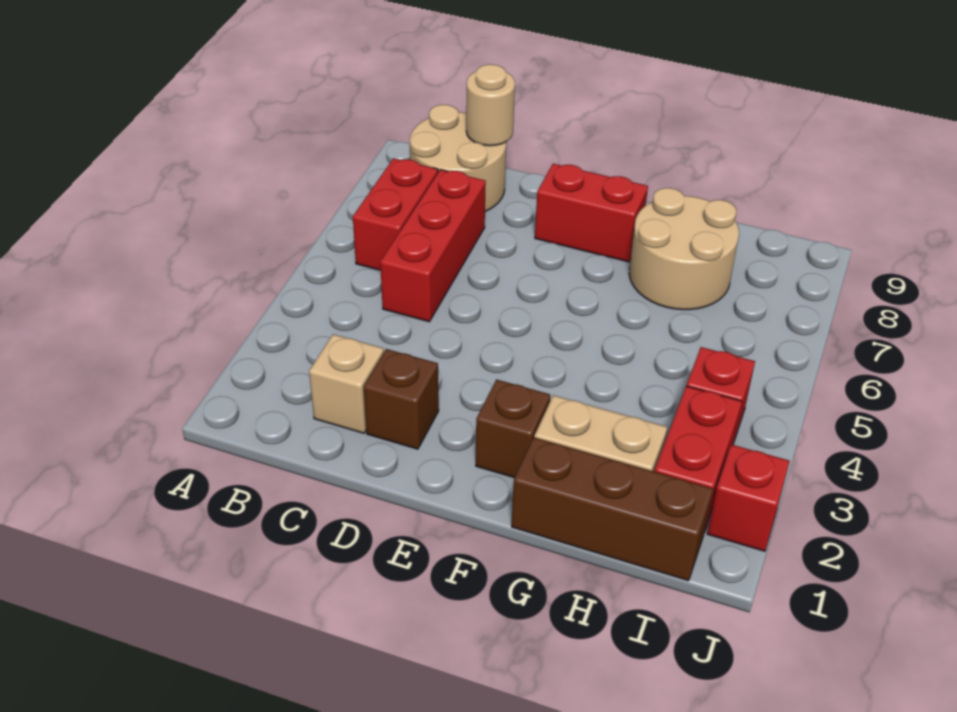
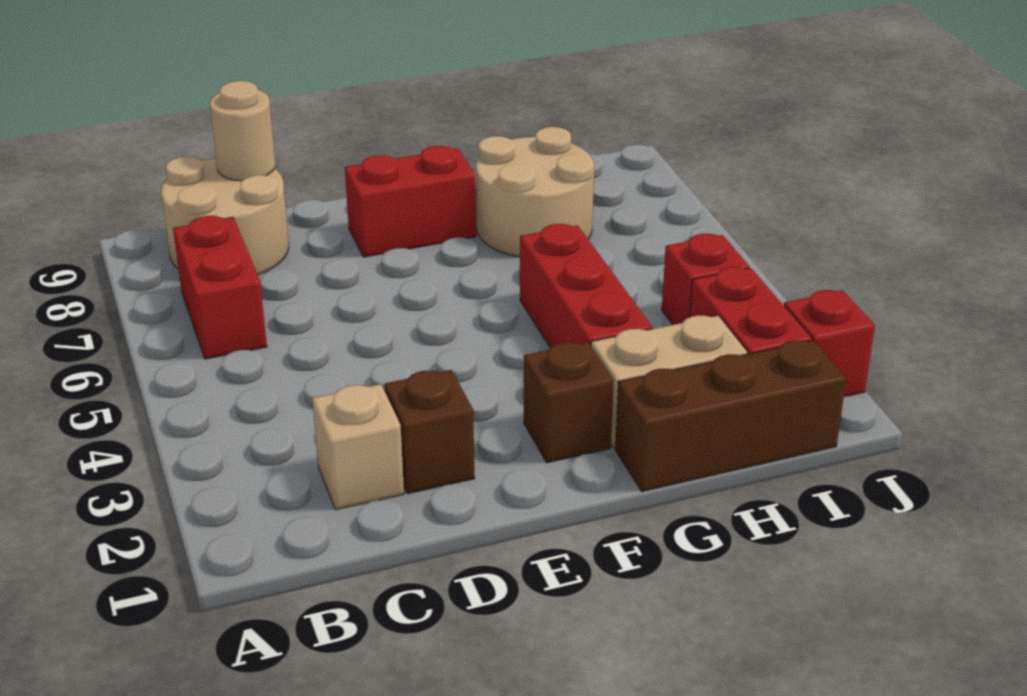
red 1x3 brick [380,170,486,322] -> red 1x3 brick moved to [520,224,653,348]

